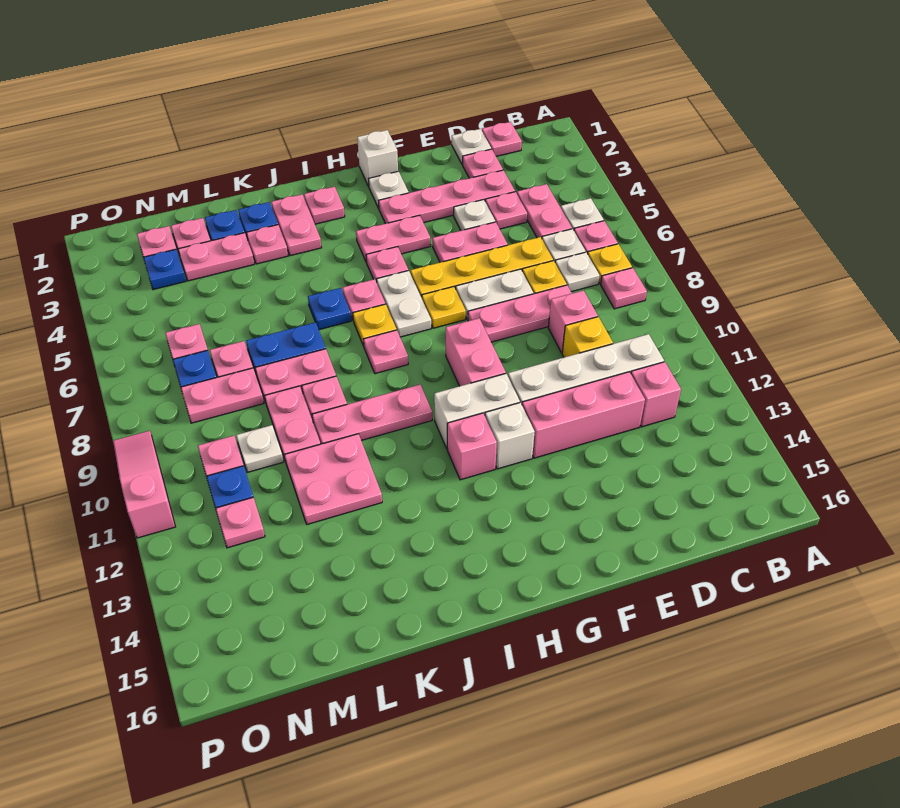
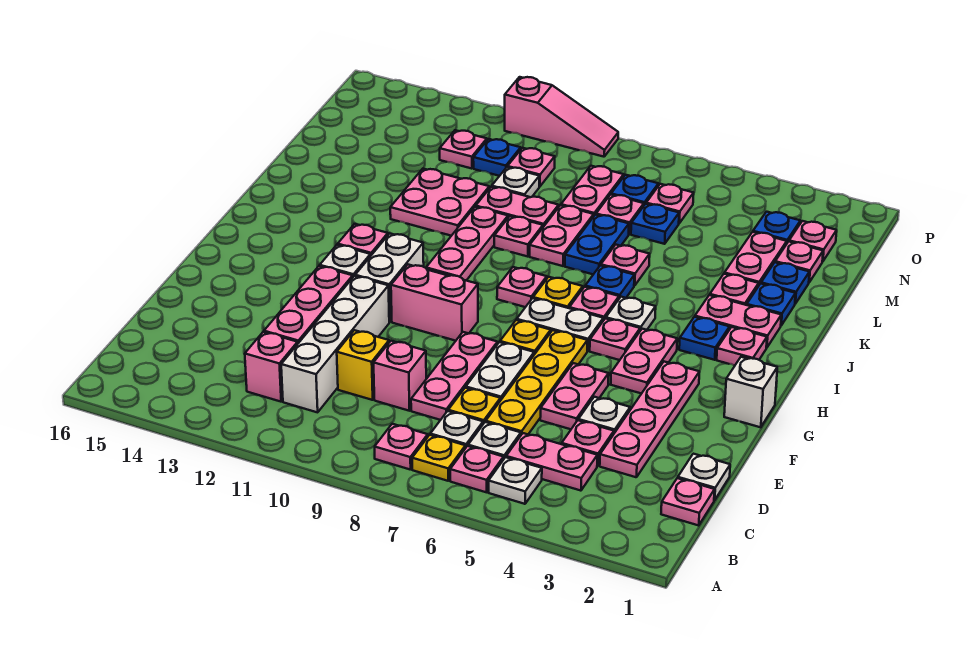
pink 1x1 plate [463,149,503,178] -> pink 1x1 plate moved to [601,245,650,286]
white 1x1 plate [369,171,409,208] -> white 1x1 plate moved to [606,297,656,331]
none -> blue 1x1 plate [679,317,730,360]
none -> blue 1x1 plate [631,204,679,244]

